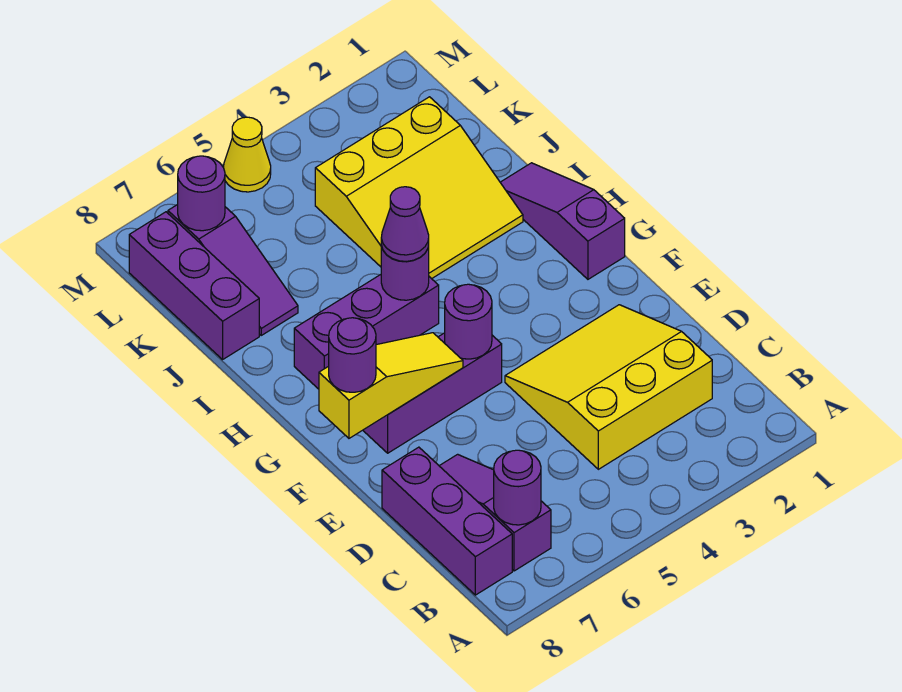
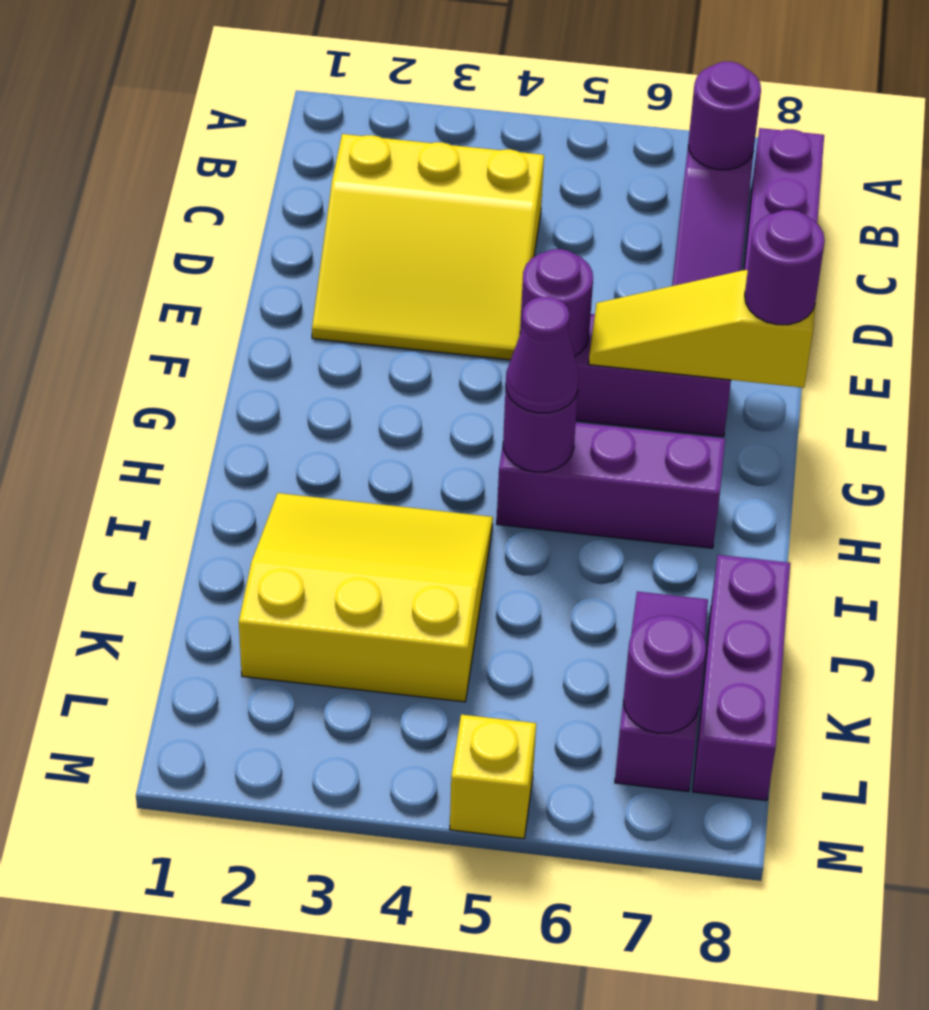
purple 1x3 slope [500,163,625,279] -> none
yellow 1x1 cone [223,117,271,192] -> yellow 1x1 brick [450,715,536,839]

